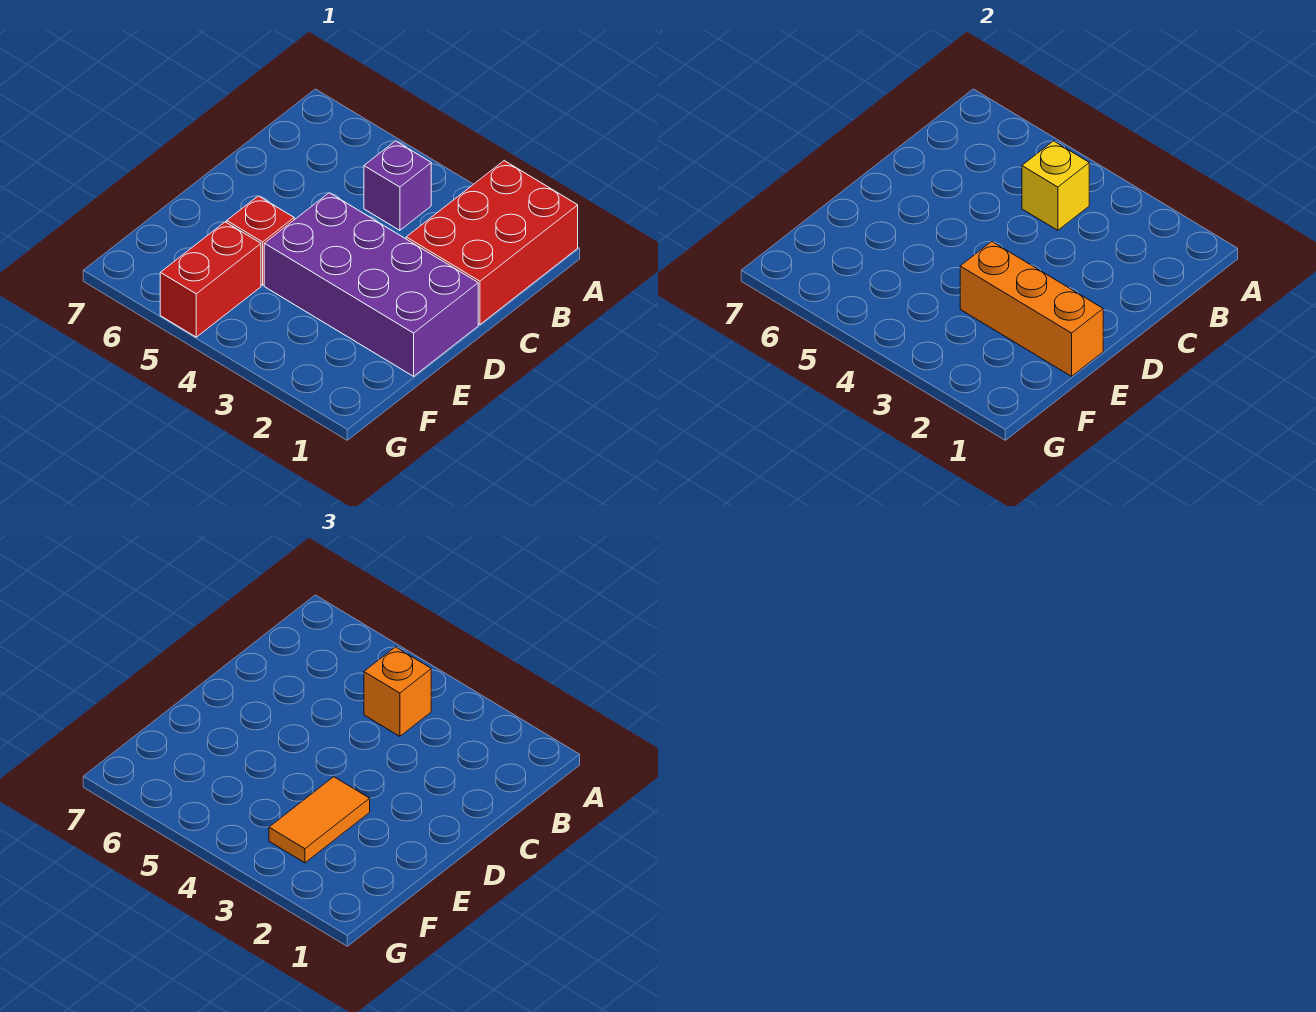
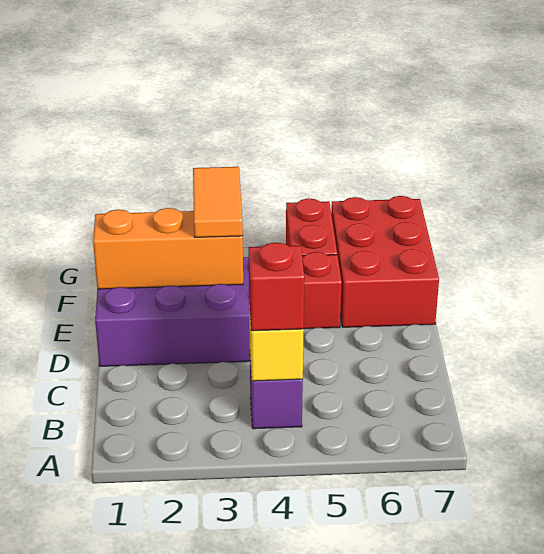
red 2x3 brick [406,161,578,325] -> red 2x3 brick moved to [331,196,439,327]
orange 1x1 brick [364,647,431,736] -> red 1x1 brick [249,242,304,331]

